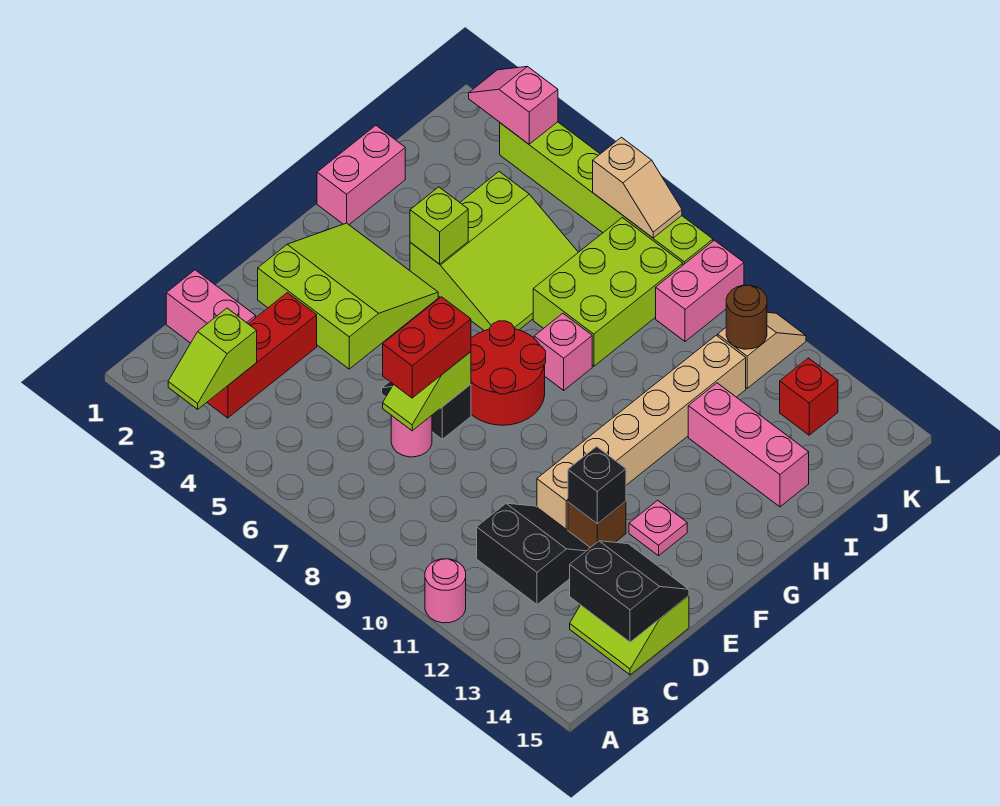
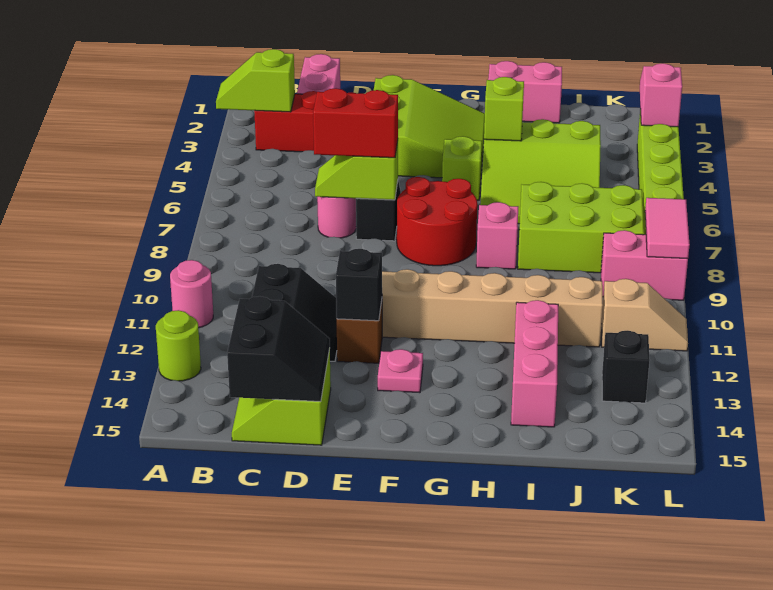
none -> lime 1x1 round brick [156,310,201,381]
none -> lime 1x1 brick [442,136,482,200]
brown 1x1 round brick [726,285,767,349] -> none
red 1x1 brick [780,358,838,435] -> black 1x1 brick [602,331,650,403]
tan 1x2 slope [593,137,682,238] -> none
none -> pink 1x2 tile [645,198,690,259]

